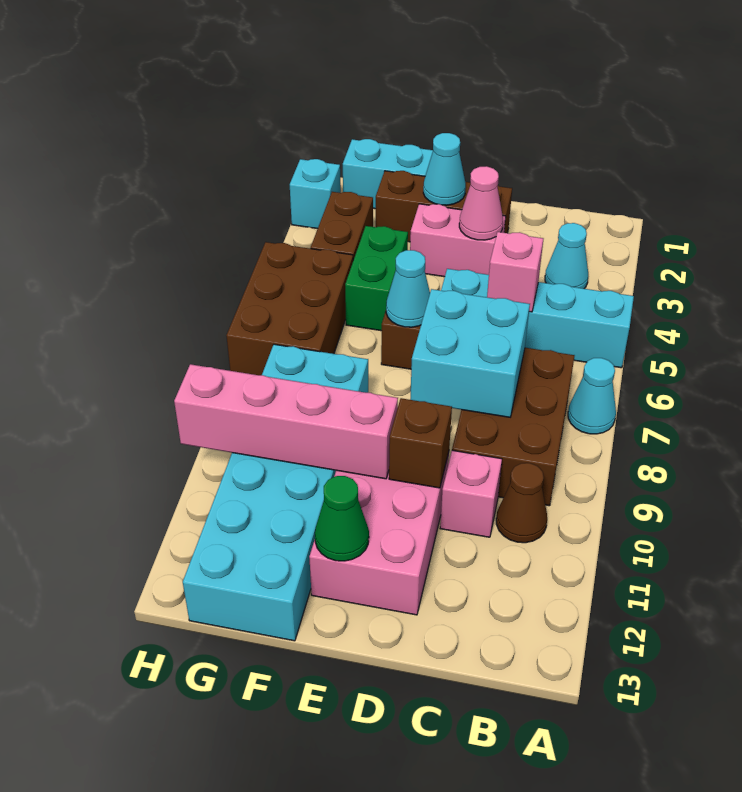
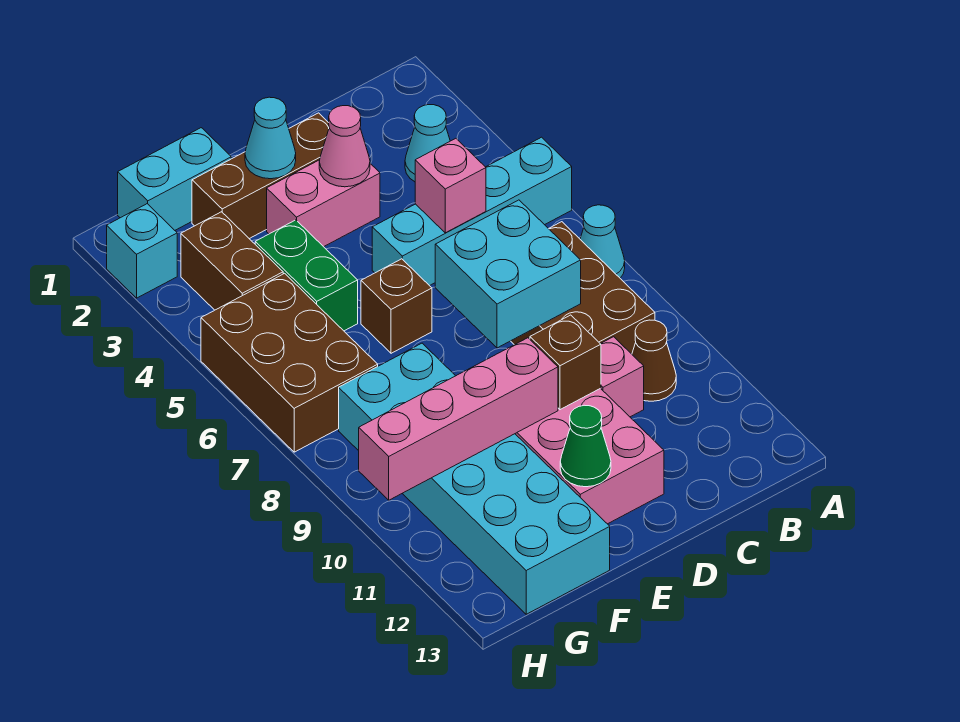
cyan 1x1 cone [386,250,430,327] -> none

